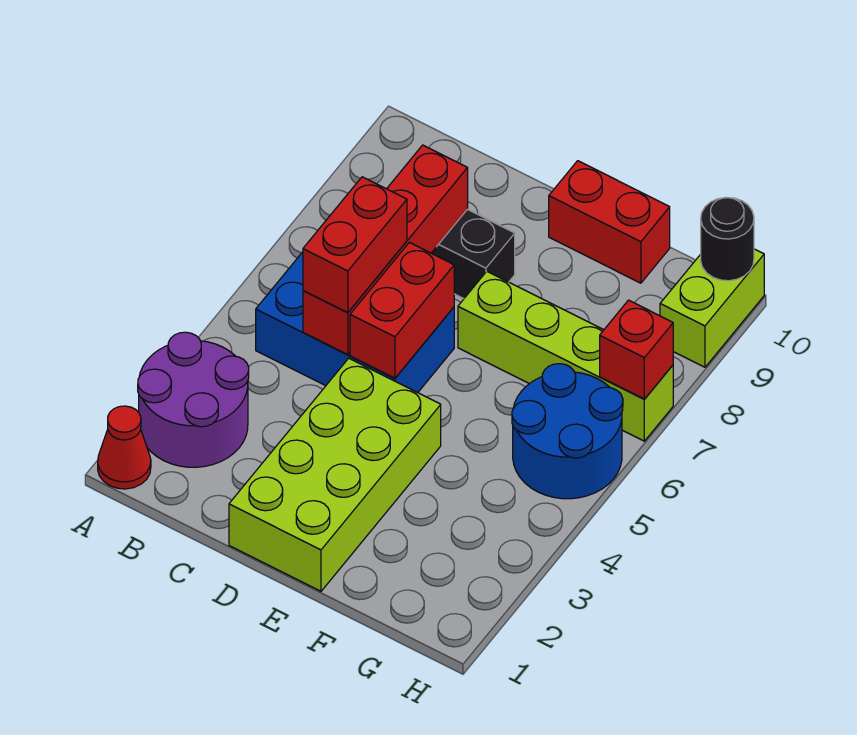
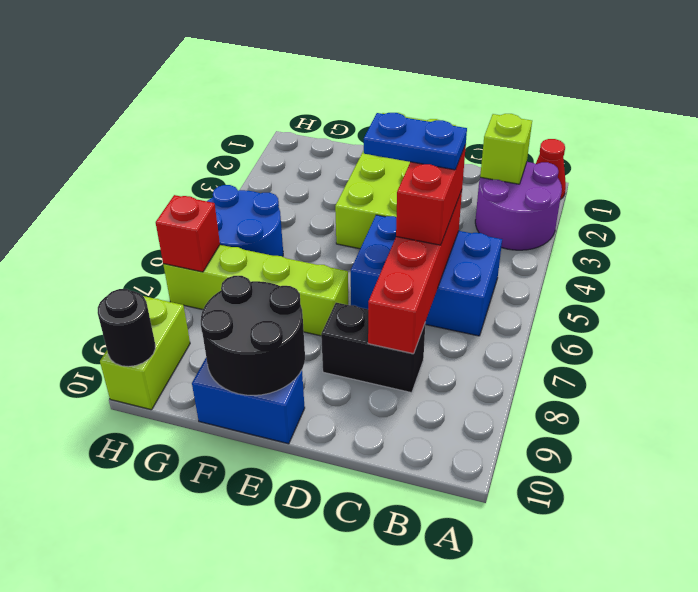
none -> lime 1x1 brick [480,114,532,184]
none -> blue 1x2 plate [364,113,467,170]
red 1x2 brick [350,242,454,378] -> none
none -> black 2x2 round brick [201,276,305,395]
red 1x2 brick [549,161,670,283] -> blue 1x2 brick [192,358,305,444]

